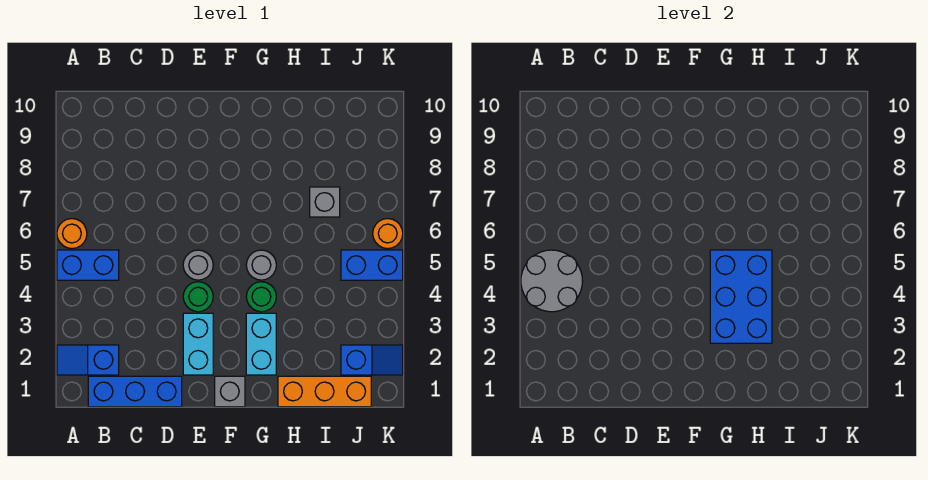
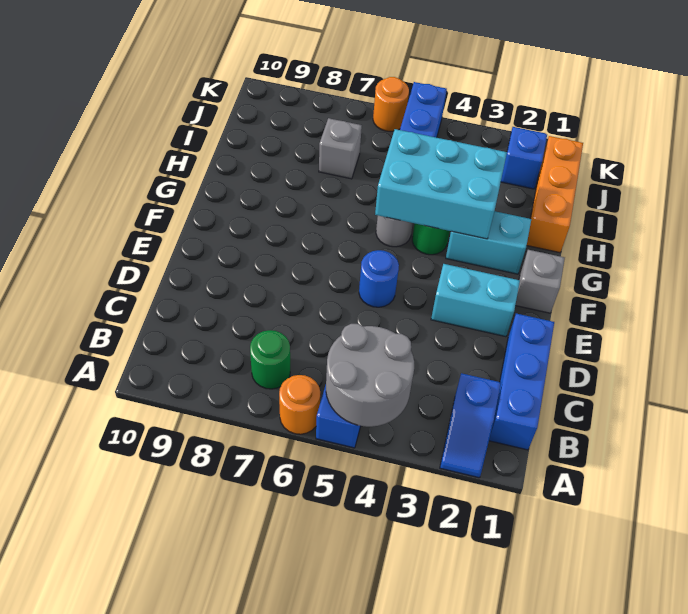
green 1x1 round brick [183,282,213,312] -> green 1x1 round brick moved to [250,330,290,389]
grey 1x1 round brick [183,250,213,280] -> blue 1x1 round brick [359,250,399,307]
blue 2x3 brick [710,250,772,343] -> cyan 2x3 brick [375,129,507,239]

